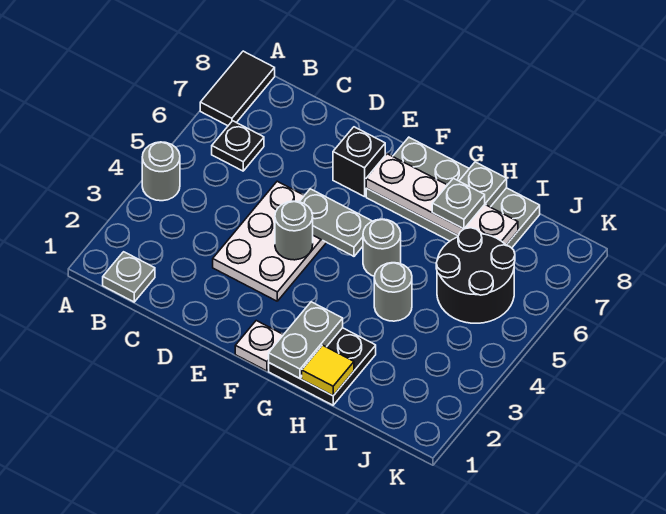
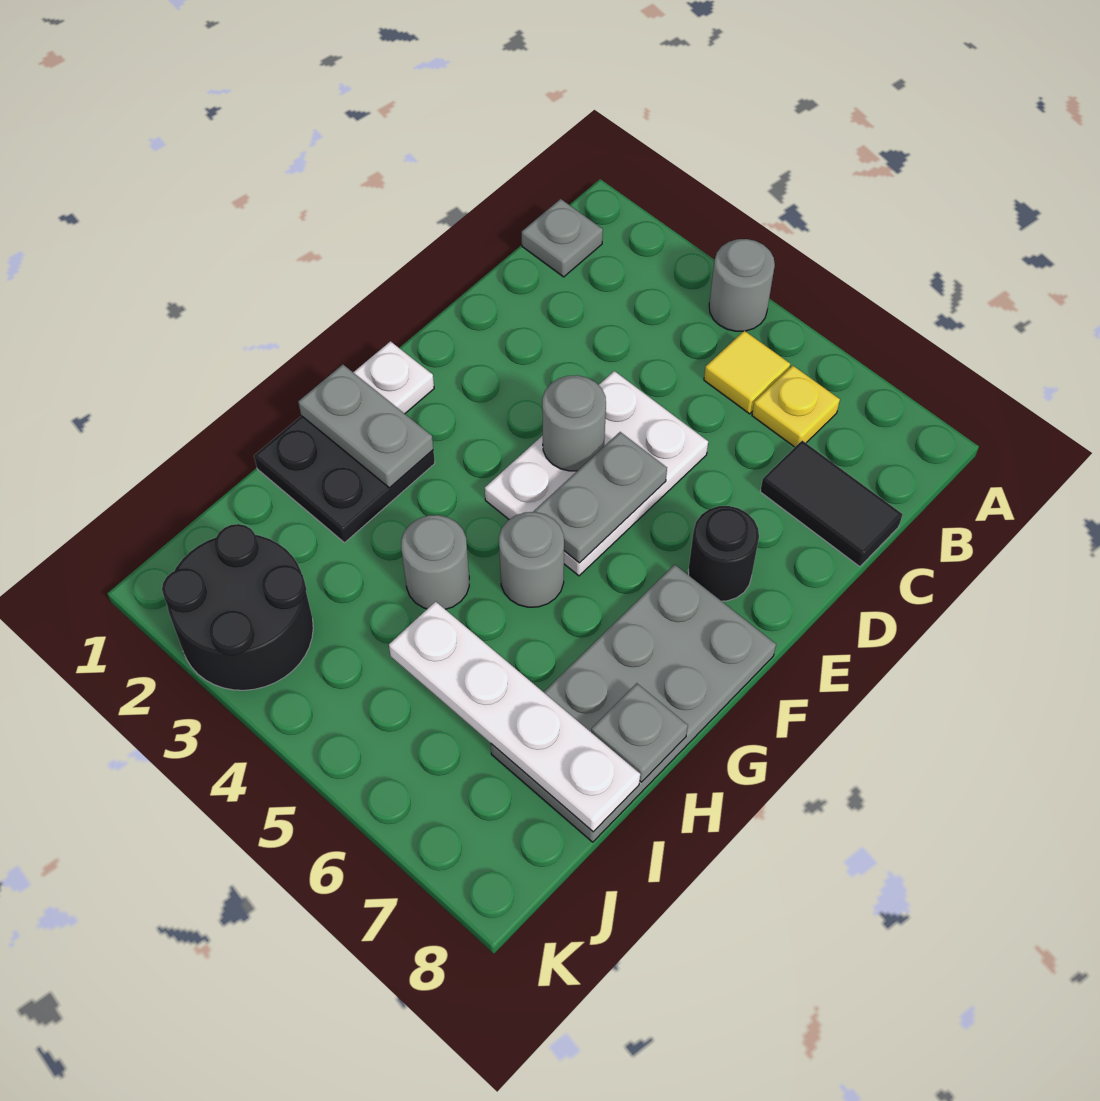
black 1x2 tile [200,51,275,126] -> black 1x2 tile moved to [760,441,903,567]
black 1x1 plate [212,121,264,171] -> yellow 1x1 plate [752,366,840,447]
white 2x3 plate [213,181,327,301] -> white 2x3 plate turned to [485,371,708,576]
black 1x1 brick [333,127,385,197] -> black 1x1 round brick [688,506,759,601]
white 1x4 plate [366,154,518,245] -> white 1x4 plate turned to [389,602,640,832]
yellow 1x1 tile [302,345,354,396] -> yellow 1x1 tile moved to [704,331,790,414]
grey 1x1 plate [432,178,485,229] -> none
black 2x2 round brick [436,228,515,323] -> black 2x2 round brick moved to [162,524,313,690]

